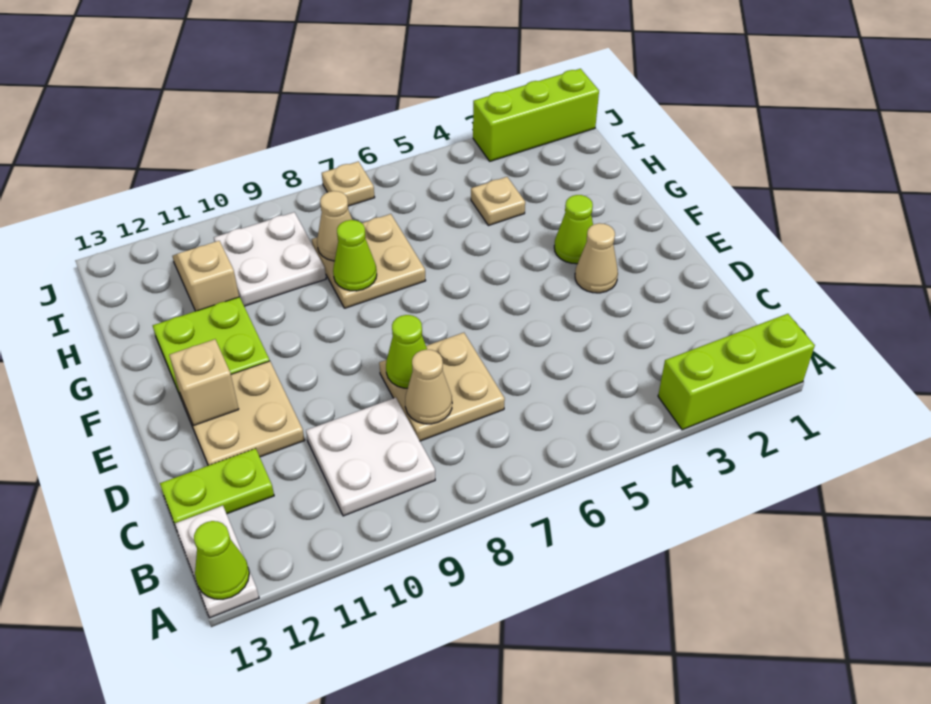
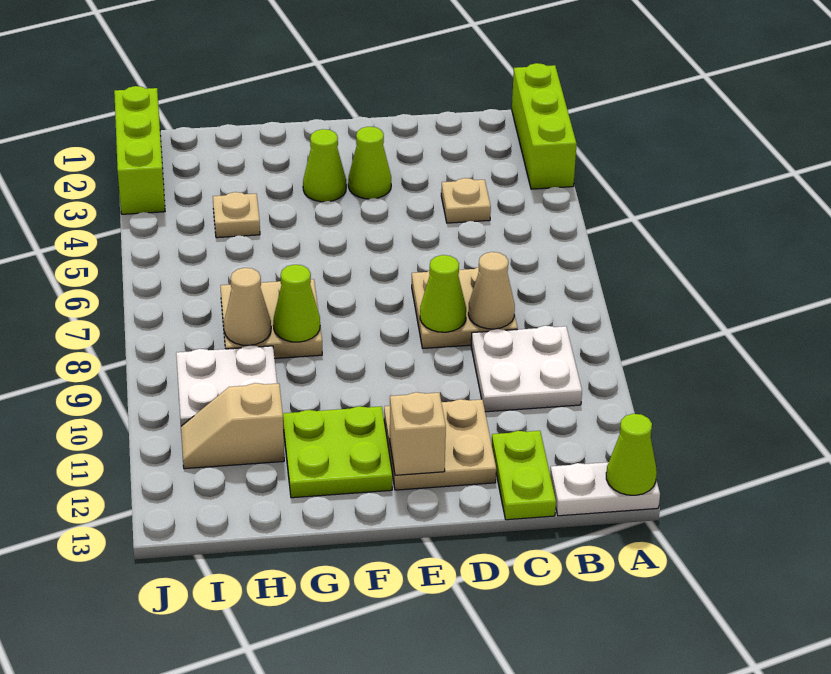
tan 1x1 cone [575,223,618,293] -> lime 1x1 cone [348,127,391,199]
tan 1x1 plate [322,161,375,206] -> tan 1x1 plate moved to [441,178,491,223]

